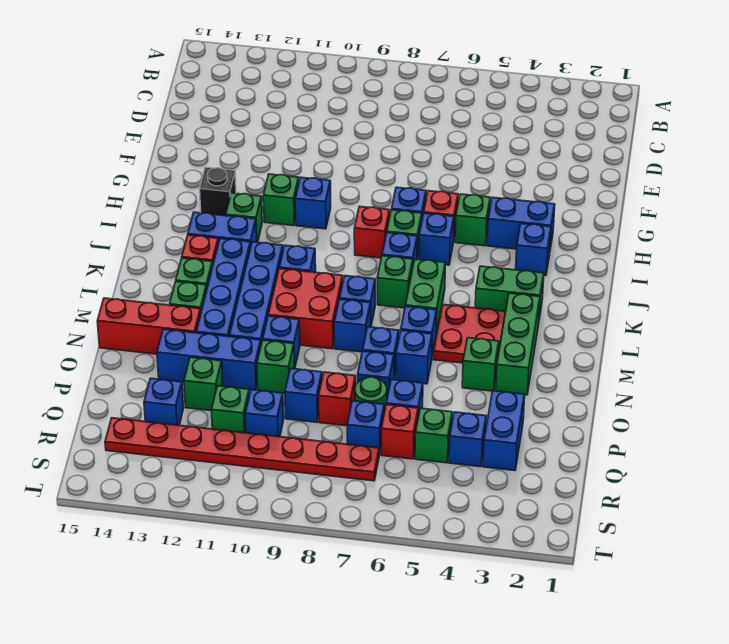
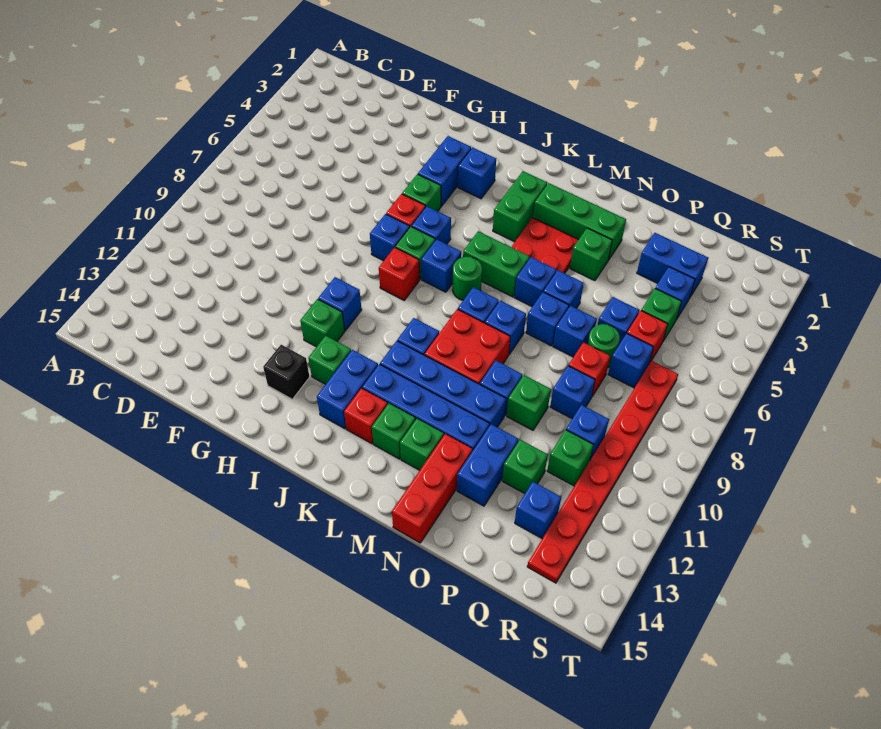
green 1x1 brick [377,256,413,308] -> green 1x1 round brick [453,257,482,300]
blue 1x3 brick [157,329,261,390] -> blue 1x2 brick [457,424,518,506]

